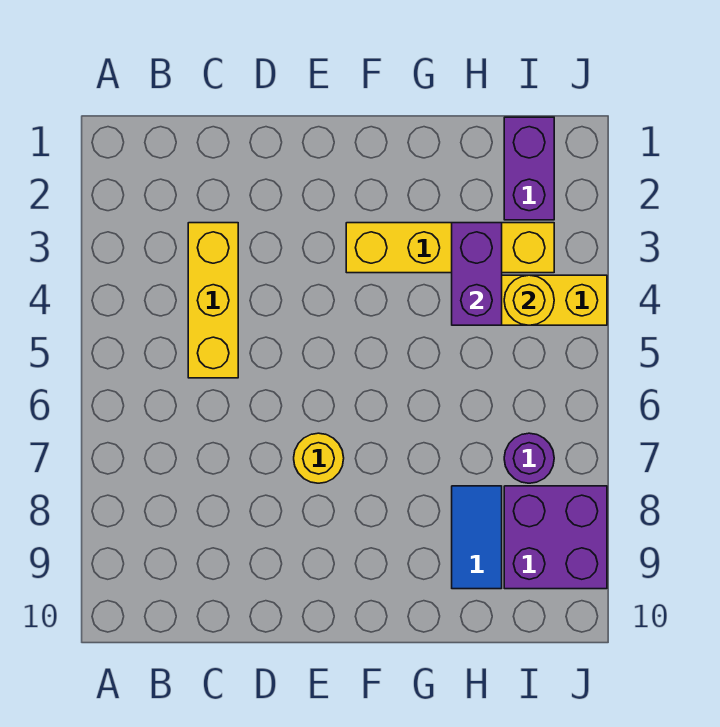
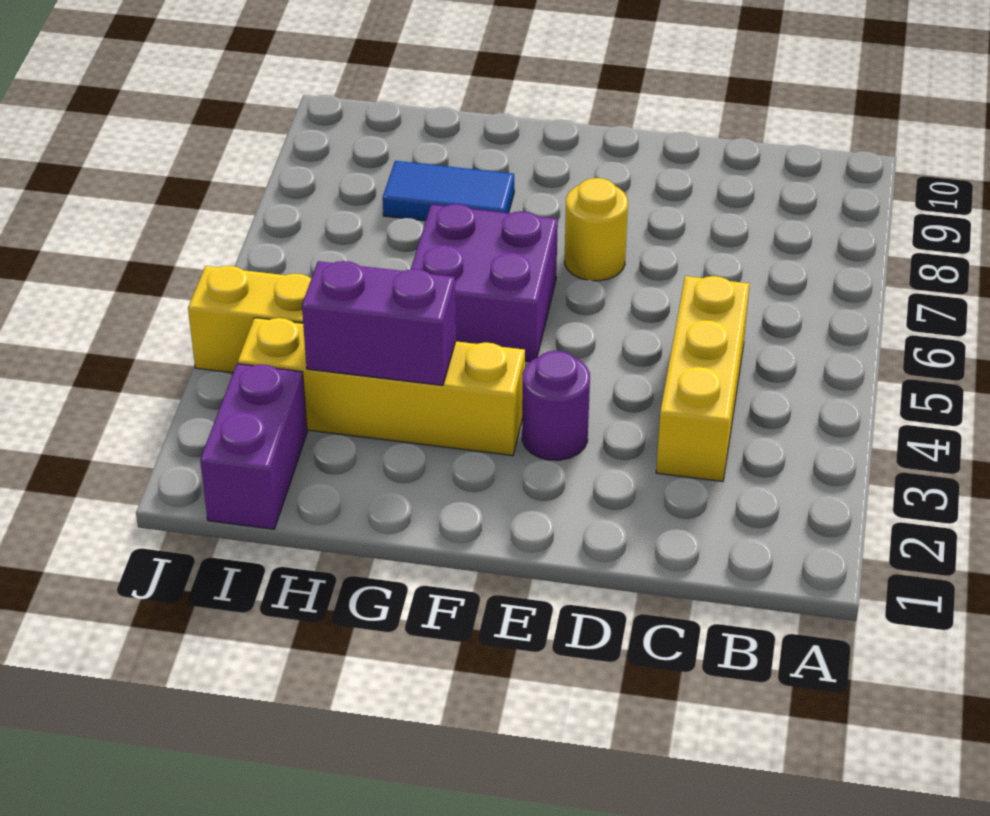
purple 1x2 brick [452,223,502,325] -> purple 1x2 brick turned to [302,261,456,385]
blue 1x2 tile [452,486,502,589] -> blue 1x2 tile turned to [383,161,514,221]
yellow 1x1 round brick [504,275,554,325] -> none
purple 1x1 round brick [504,433,554,483] -> purple 1x1 round brick moved to [522,351,590,460]
purple 2x2 brick [504,486,607,589] -> purple 2x2 brick moved to [410,204,558,362]

